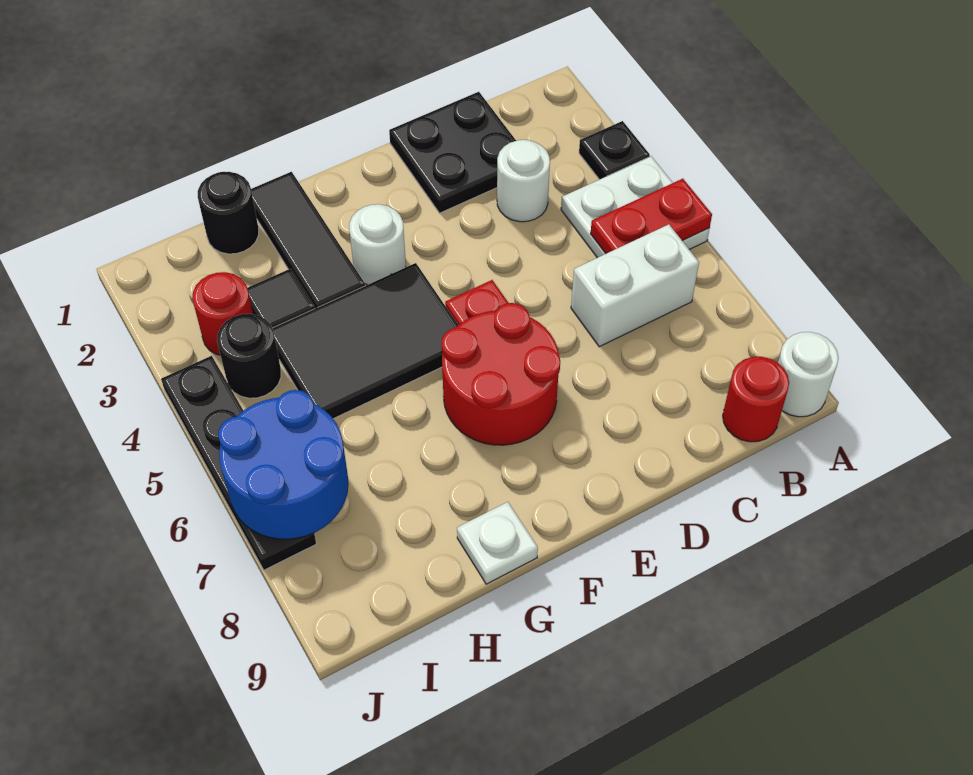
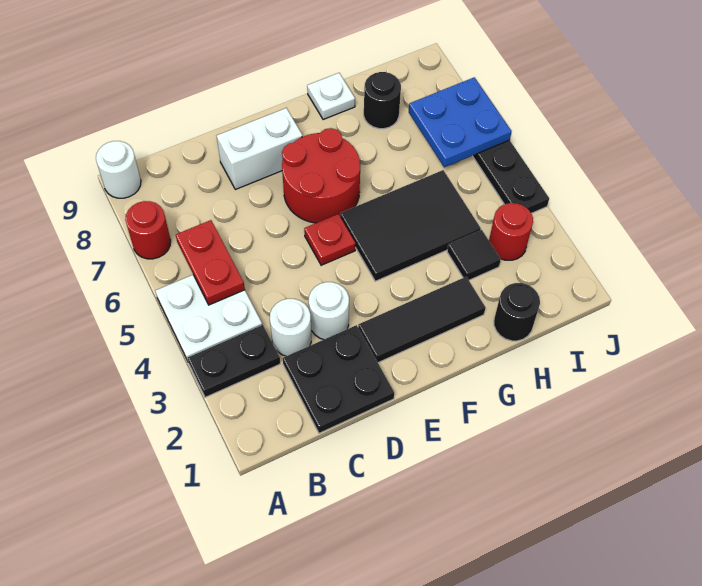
black 1x1 plate [579,121,650,180] -> black 1x2 plate [188,325,280,397]
red 1x2 plate [591,179,712,254] -> red 1x2 plate turned to [176,220,245,305]
white 1x2 brick [571,224,699,347] -> white 1x2 brick moved to [217,108,303,190]
red 1x1 round brick [723,357,789,442] -> red 1x1 round brick moved to [125,201,171,259]
white 1x1 round brick [349,204,406,285] -> white 1x1 round brick moved to [309,282,349,340]
black 1x3 tile [251,172,365,308] -> black 1x3 tile turned to [358,277,486,363]
black 1x1 round brick [217,314,281,398] -> black 1x1 round brick moved to [364,72,401,129]
blue 2x2 round brick [218,390,349,539] -> blue 2x2 plate [409,77,512,167]

